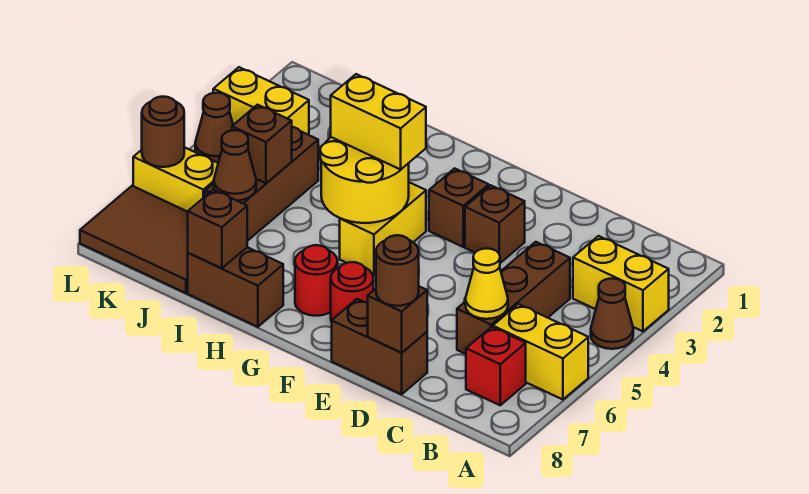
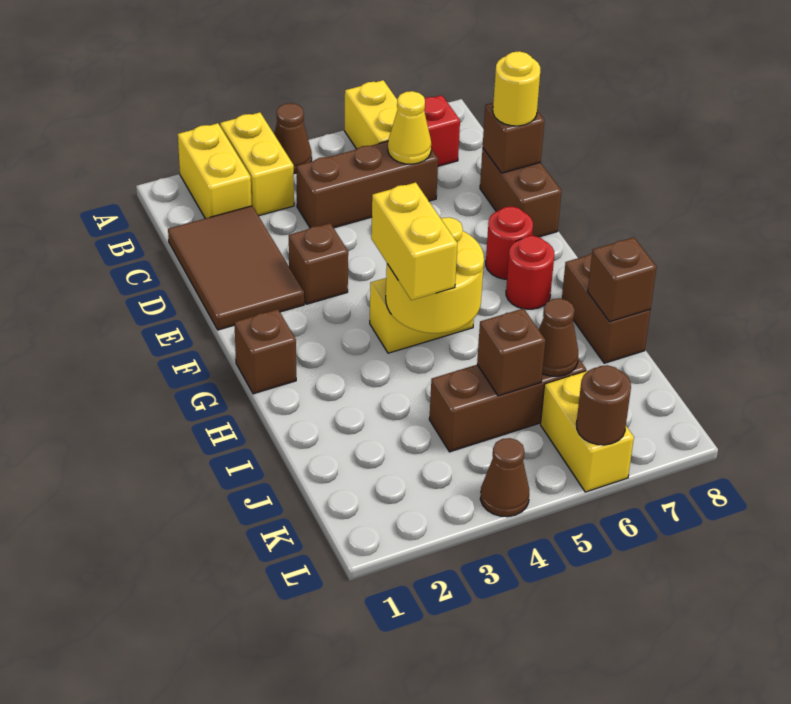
brown 1x1 round brick [376,235,419,306] -> yellow 1x1 round brick [493,51,540,126]
brown 1x1 brick [429,168,489,247] -> brown 1x1 brick moved to [234,309,296,394]
brown 2x3 tile [80,186,188,293] -> brown 2x3 tile moved to [168,206,304,330]
yellow 1x2 brick [213,67,309,135] -> yellow 1x2 brick moved to [178,123,252,219]

